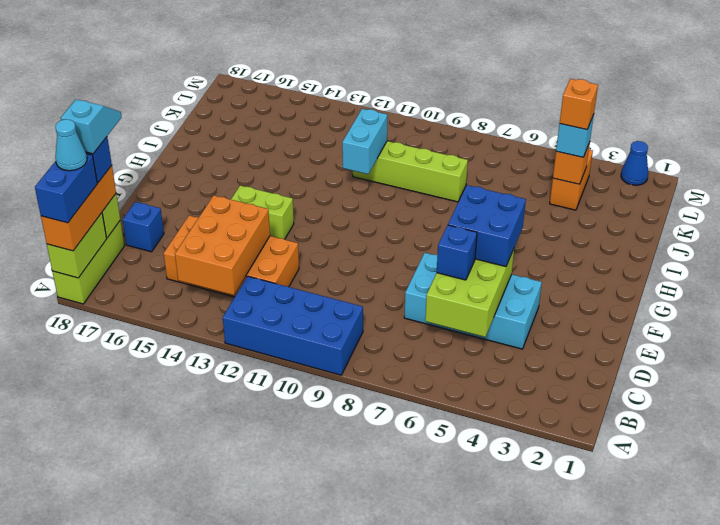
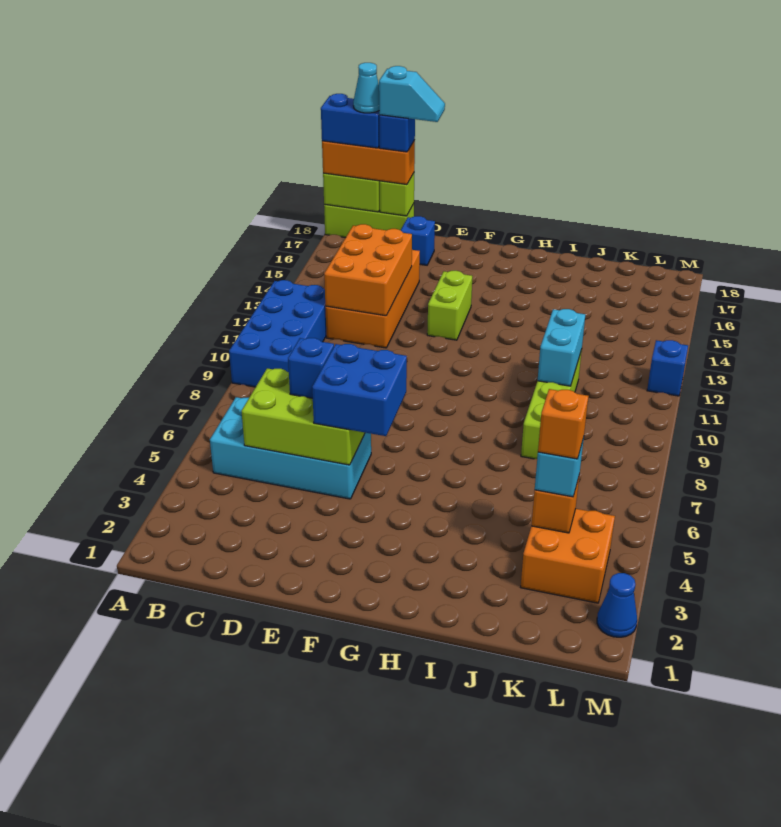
orange 2x3 brick [175,195,270,295] -> orange 2x3 brick turned to [324,224,412,316]
cyan 2x4 brick [404,253,542,349] -> cyan 2x4 brick turned to [210,397,371,499]
cyan 1x2 brick [342,109,387,174] -> cyan 1x2 brick turned to [538,309,585,386]
orange 1x2 brick [550,150,593,210] -> orange 2x2 brick [521,509,615,603]
none -> blue 1x1 brick [647,340,688,396]

